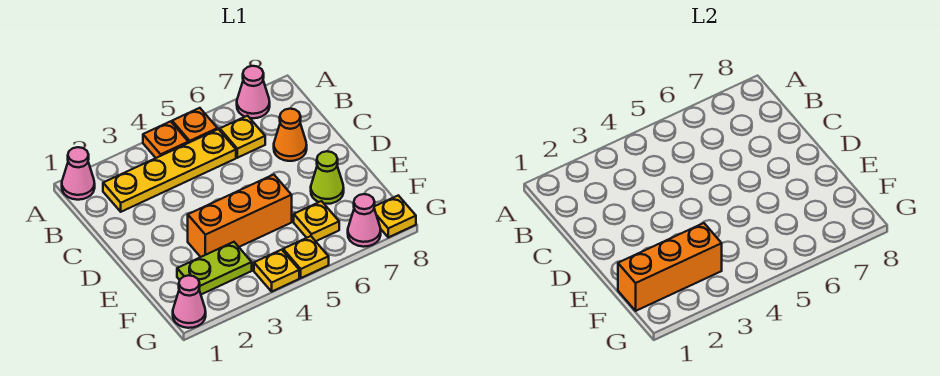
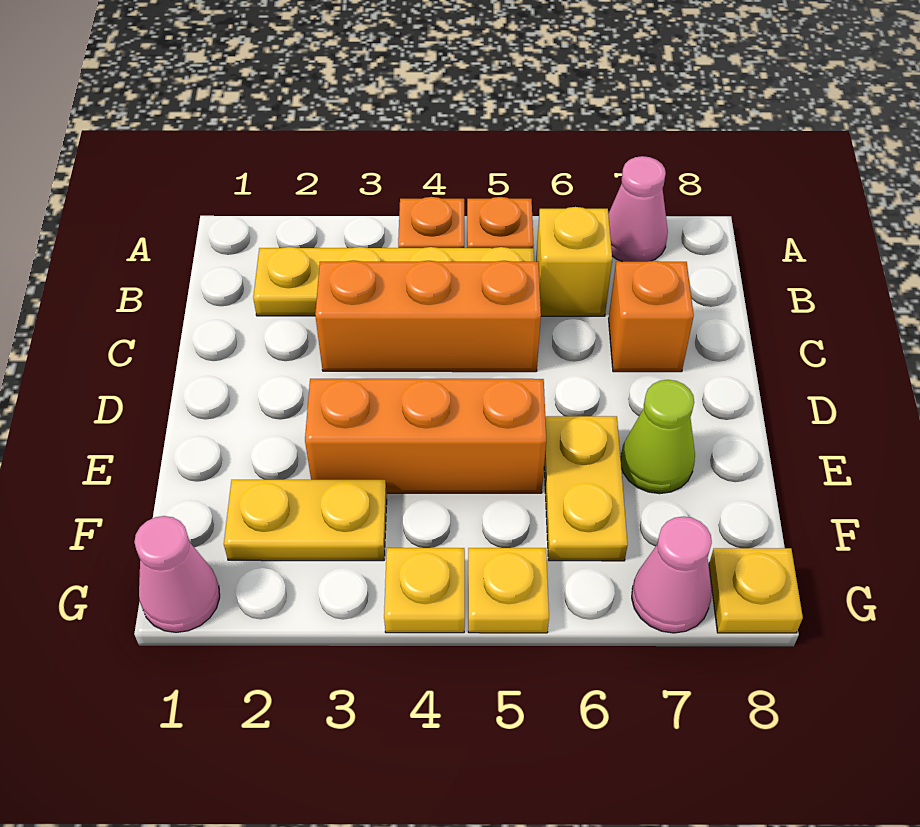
pink 1x1 cone [62,147,95,200] -> none
yellow 1x1 plate [220,116,265,158] -> yellow 1x1 brick [536,207,612,316]
orange 1x1 cone [274,109,307,161] -> orange 1x1 brick [609,261,694,372]
orange 1x3 brick [618,223,722,311] -> orange 1x3 brick moved to [315,260,541,372]
lime 1x2 plate [177,242,252,294] -> yellow 1x2 plate [224,480,387,561]
yellow 1x1 plate [294,201,339,241] -> yellow 1x2 plate [544,416,628,561]

